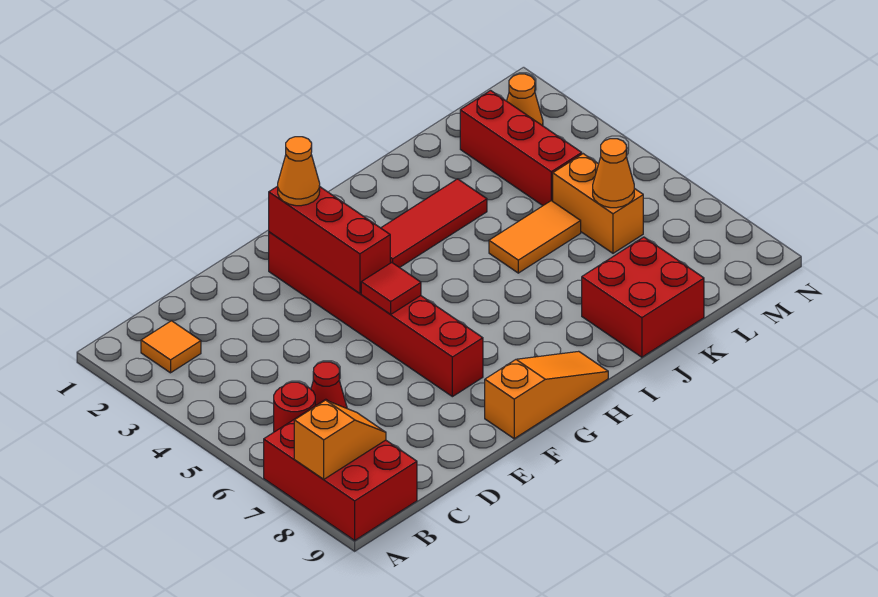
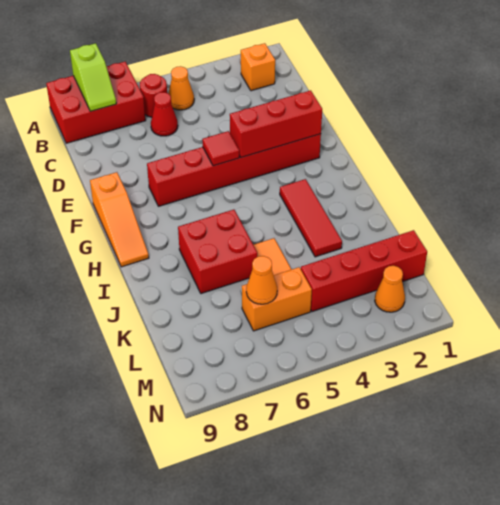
orange 1x2 slope [294,400,386,479] -> lime 1x2 slope [70,43,116,111]
orange 1x1 tile [141,321,201,373] -> orange 1x1 brick [241,43,275,91]
orange 1x1 cone [278,137,320,206] -> orange 1x1 cone moved to [168,66,194,110]
red 2x2 brick [582,237,704,357] -> red 2x2 brick moved to [178,210,257,294]
red 1x3 brick [460,91,582,205] -> red 1x4 brick [301,230,427,312]

